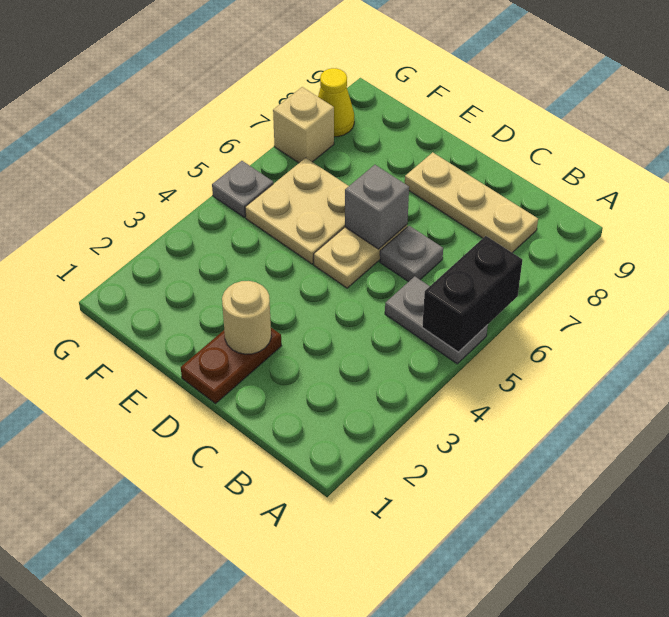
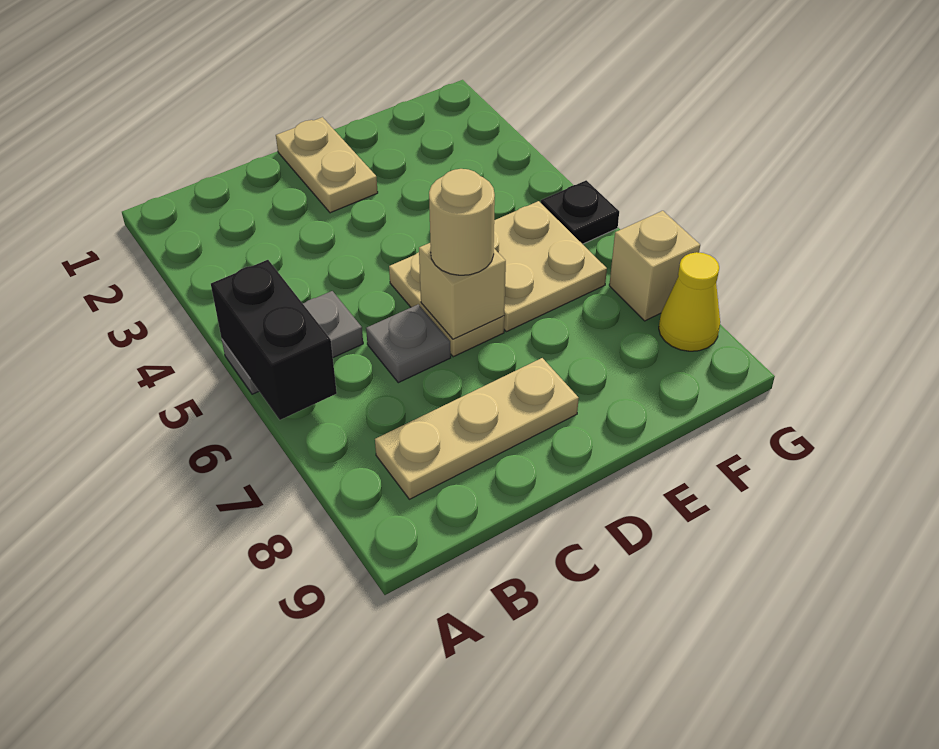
brown 1x2 plate [181,328,282,403] -> tan 1x2 plate [276,117,378,213]
tan 1x1 round brick [222,281,271,354] -> tan 1x1 round brick moved to [429,169,495,275]
grey 1x1 brick [345,165,409,249] -> tan 1x1 brick [419,243,506,339]
grey 1x1 plate [212,161,273,217] -> black 1x1 plate [541,180,619,244]

